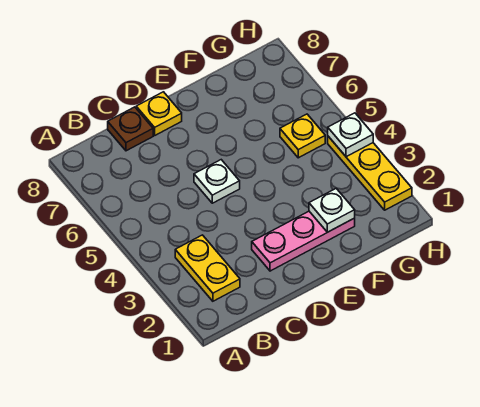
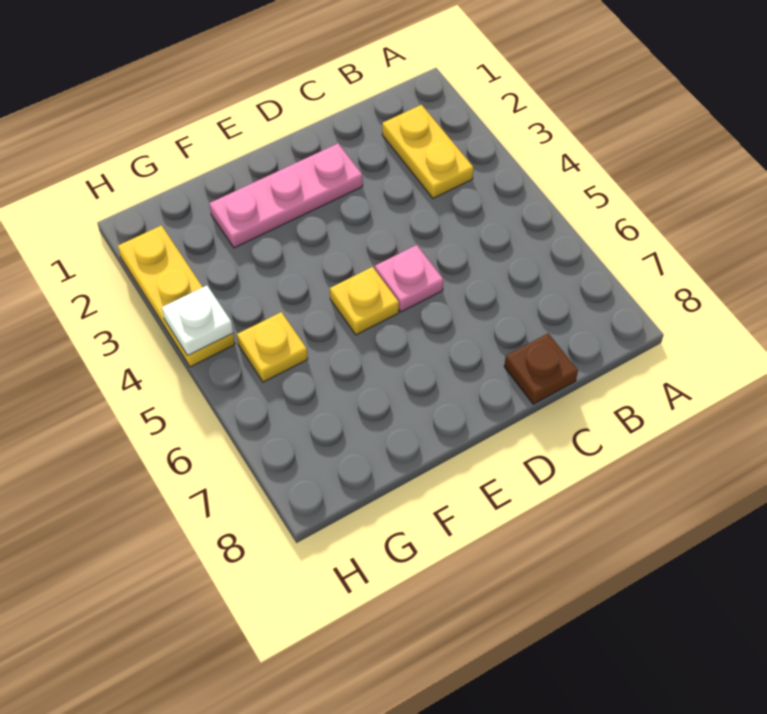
white 1x1 plate [194,160,240,203] -> pink 1x1 plate [375,245,443,312]
yellow 1x1 plate [136,92,182,135] -> yellow 1x1 plate moved to [330,267,399,335]
white 1x1 plate [309,188,355,232] -> none

